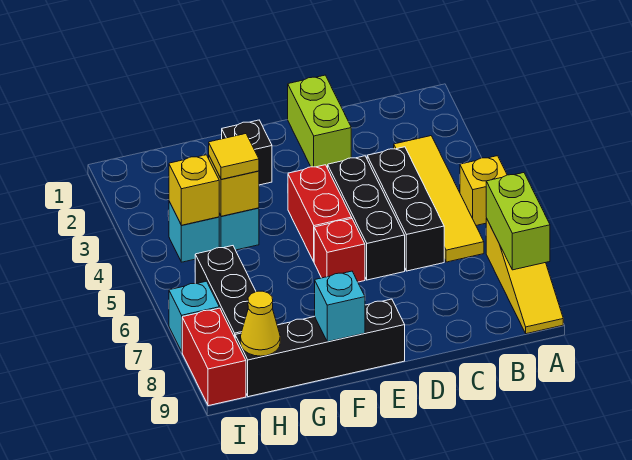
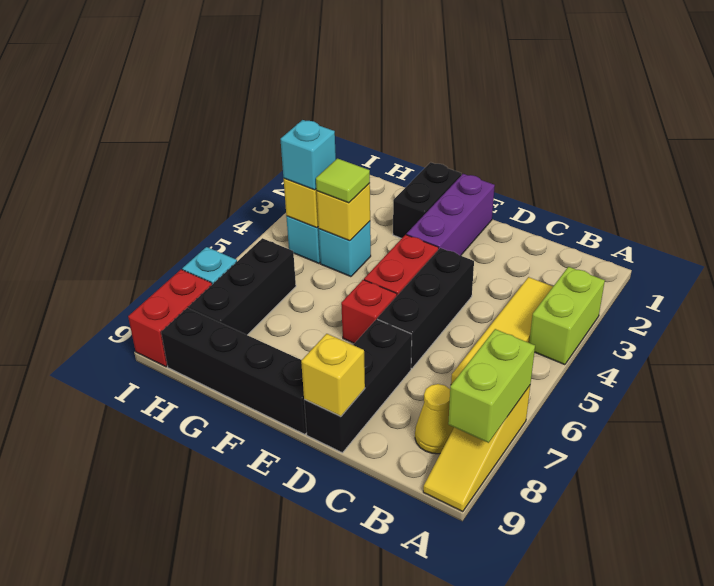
yellow 1x1 brick [460,156,507,225] -> yellow 1x1 brick moved to [301,334,365,417]
black 1x3 brick [367,147,444,271] -> black 1x3 brick moved to [304,319,412,453]
lime 1x2 brick [288,75,351,168] -> lime 1x2 brick moved to [529,267,605,365]
none -> purple 1x3 brick [407,174,495,256]
black 1x1 brick [222,120,272,185] -> black 1x2 brick [393,162,461,238]
cyan 1x1 brick [315,271,365,342] -> cyan 1x1 brick moved to [280,120,336,190]
yellow 1x1 tile [209,134,259,179] -> lime 1x1 tile [316,158,370,203]
yellow 1x1 cone [240,291,280,356] -> yellow 1x1 cone moved to [415,384,454,454]

